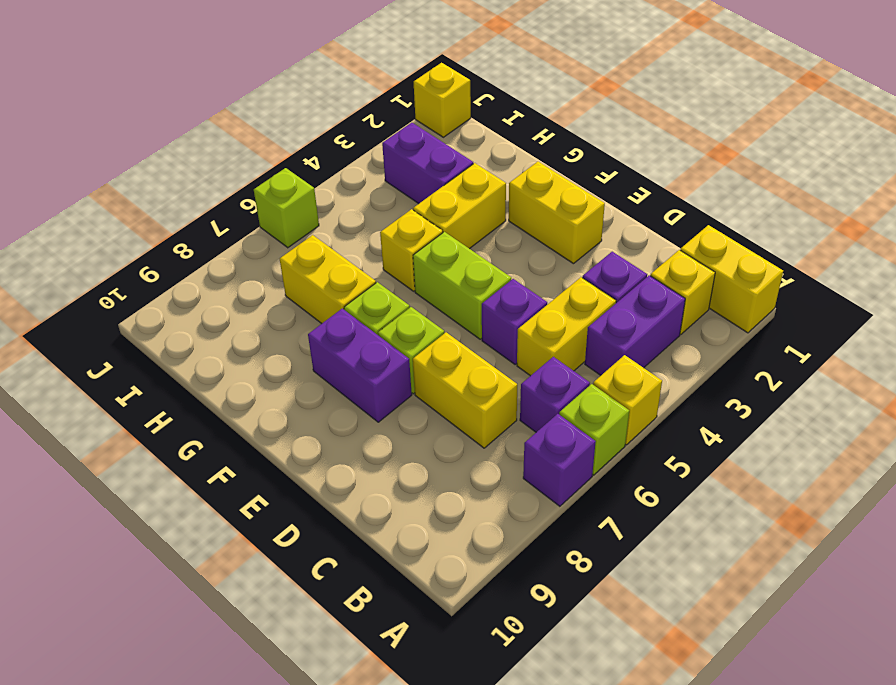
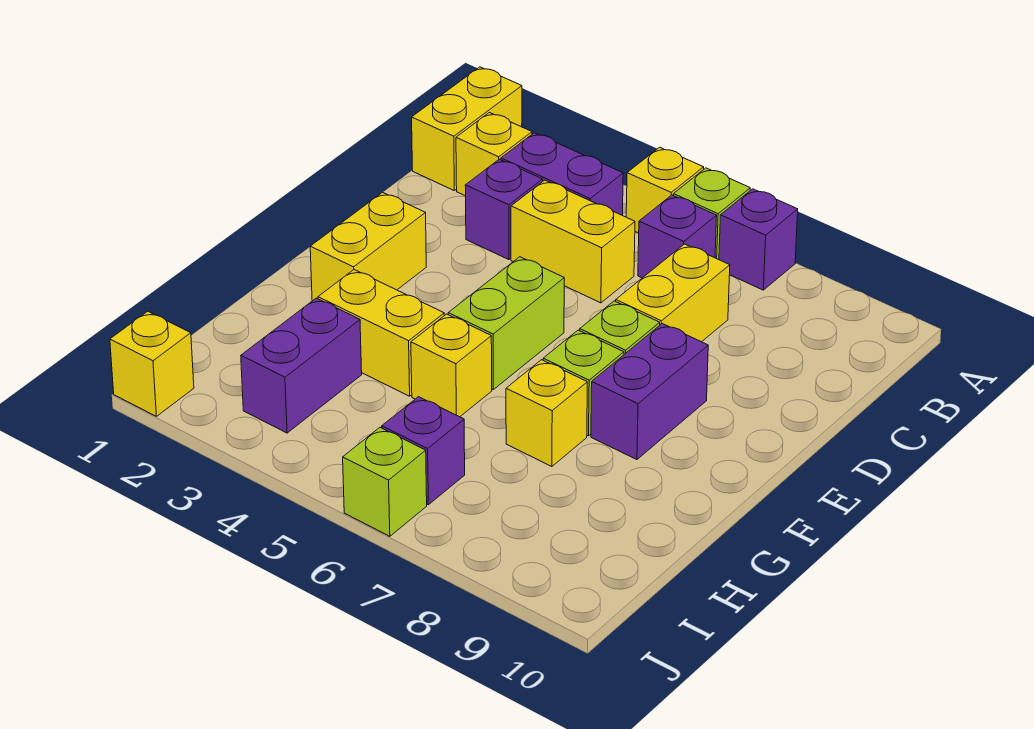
purple 1x1 brick [482,279,547,365] -> purple 1x1 brick moved to [382,397,465,505]
yellow 1x2 brick [280,235,376,324] -> yellow 1x1 brick [506,360,587,467]

